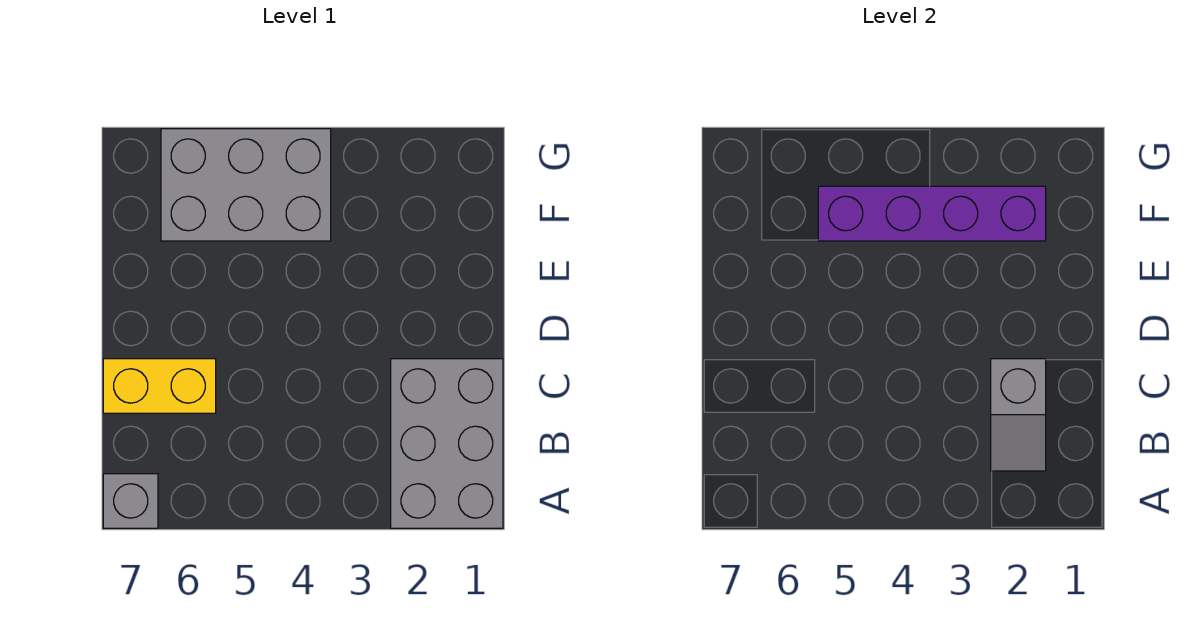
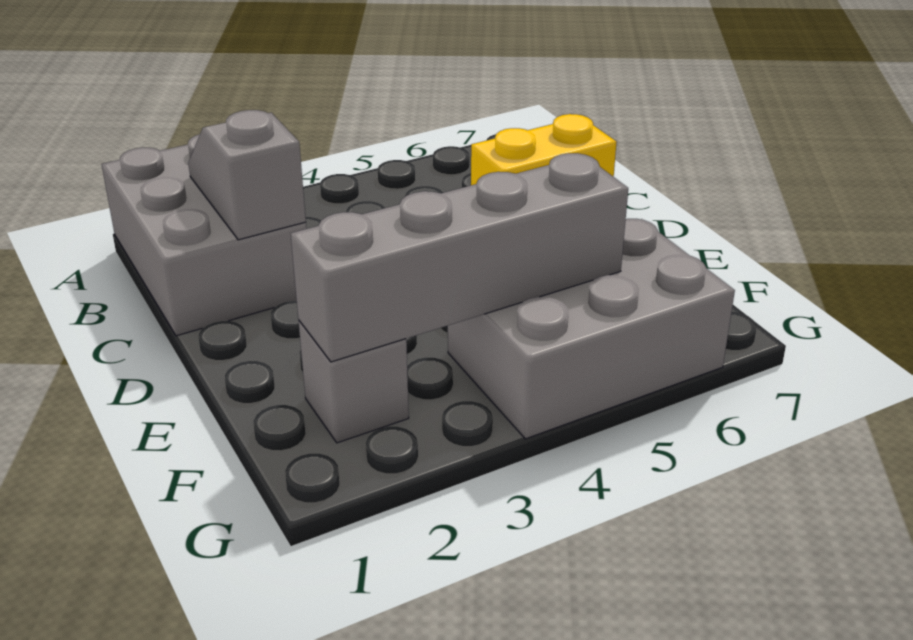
grey 1x1 brick [103,474,158,528] -> grey 1x1 brick moved to [299,321,409,443]
purple 1x4 brick [818,186,1046,241] -> grey 1x4 brick [291,153,628,362]

